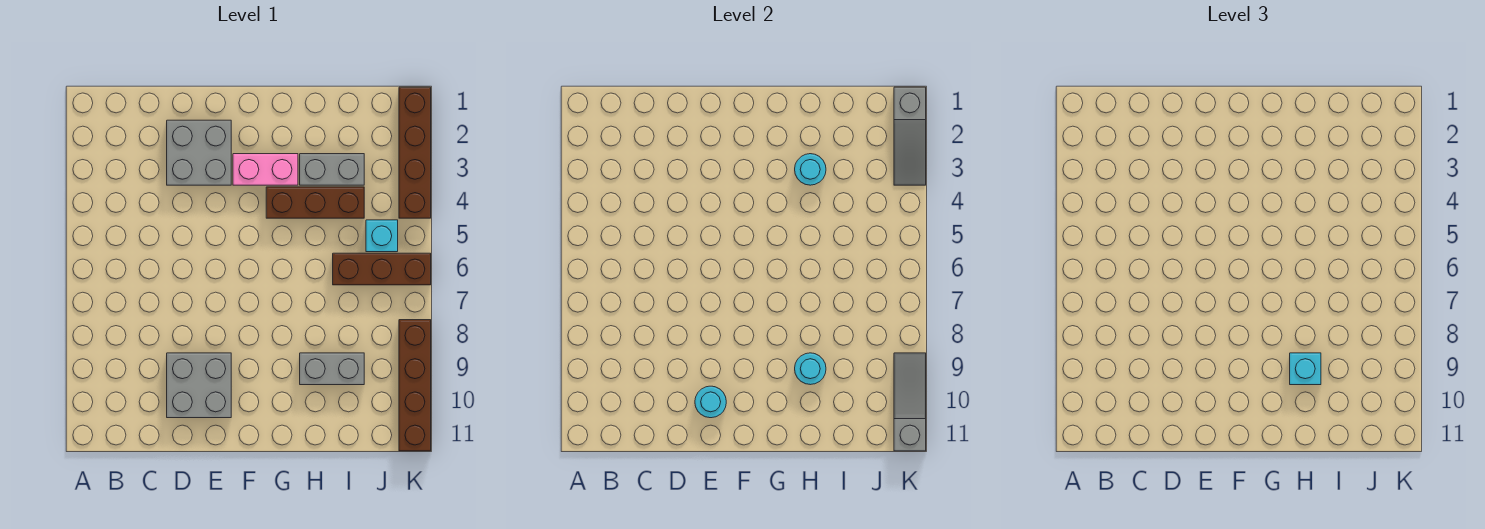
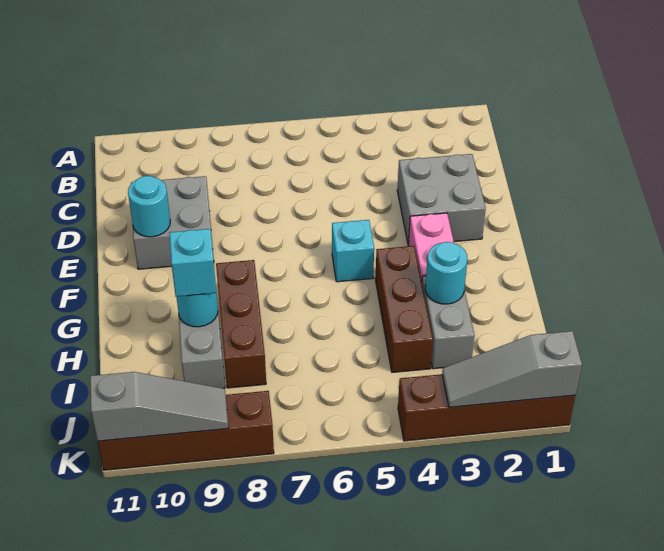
brown 1x3 brick [333,253,431,285] -> brown 1x3 brick moved to [216,260,266,388]
cyan 1x1 brick [366,220,398,252] -> cyan 1x1 brick moved to [332,220,374,282]

